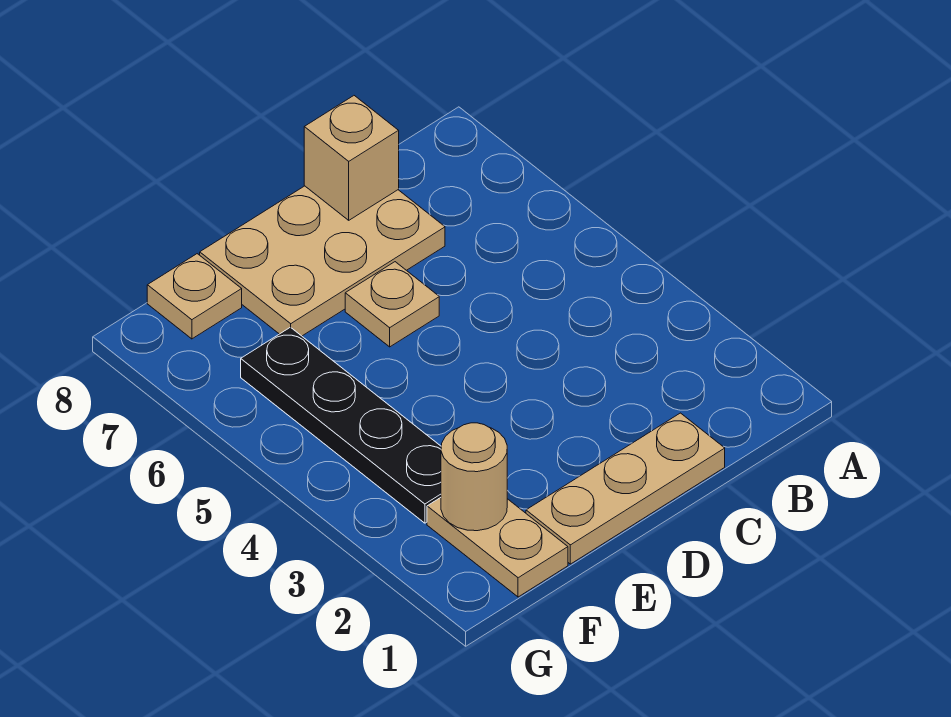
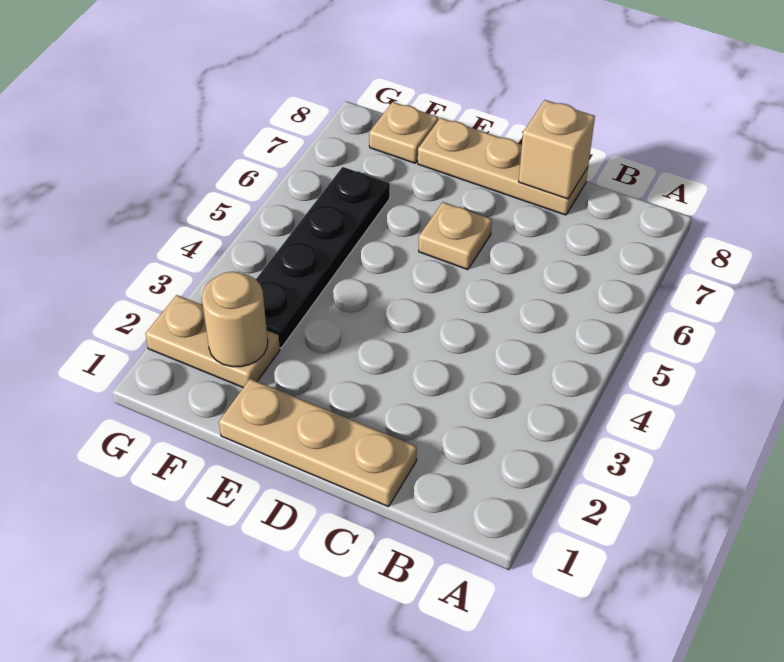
tan 2x3 plate [200,186,445,336] -> tan 1x3 plate [418,118,588,215]
tan 1x2 plate [427,498,568,597] -> tan 1x2 plate turned to [146,295,280,387]

